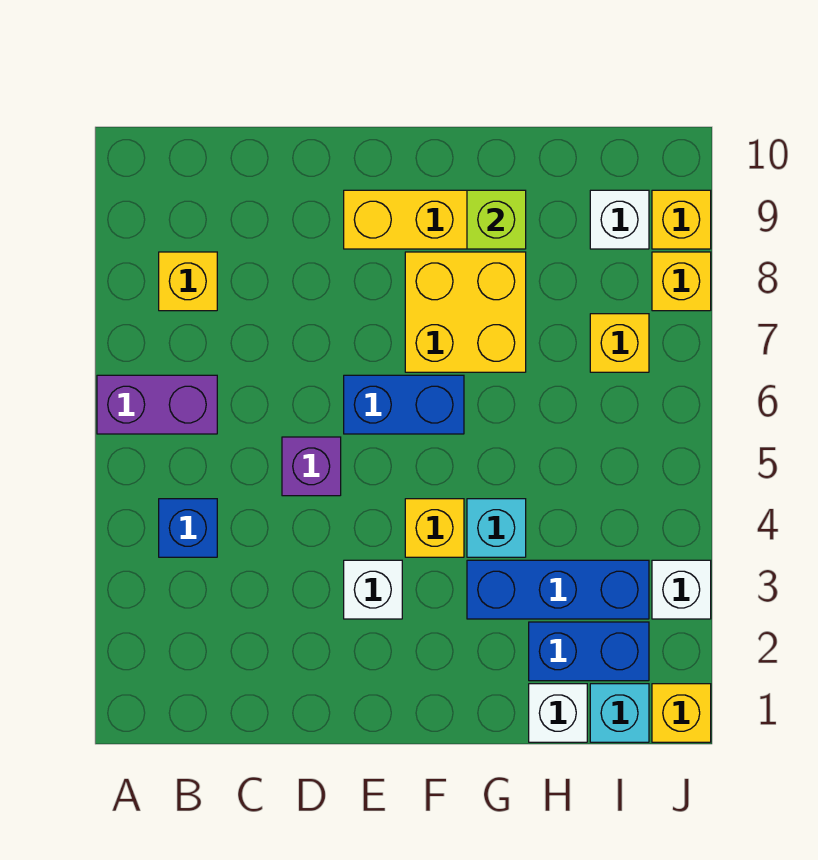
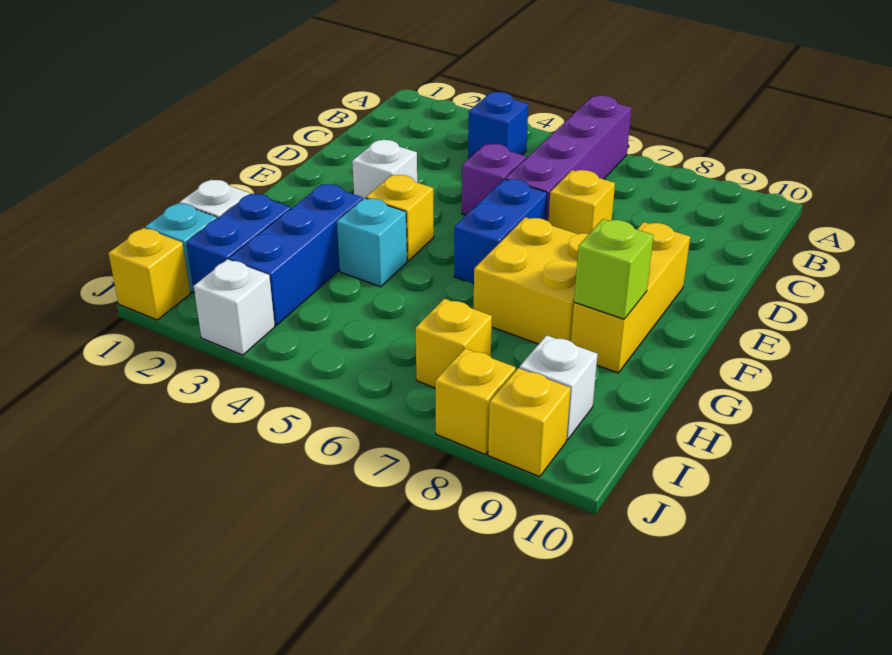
purple 1x2 brick [97,375,217,434] -> purple 1x4 brick [506,96,632,222]
yellow 1x1 brick [159,252,217,311] -> yellow 1x1 brick moved to [549,170,615,234]

